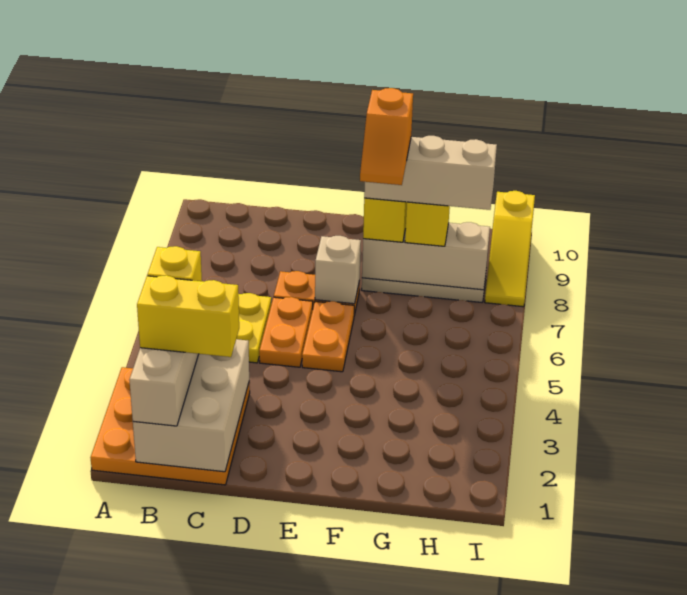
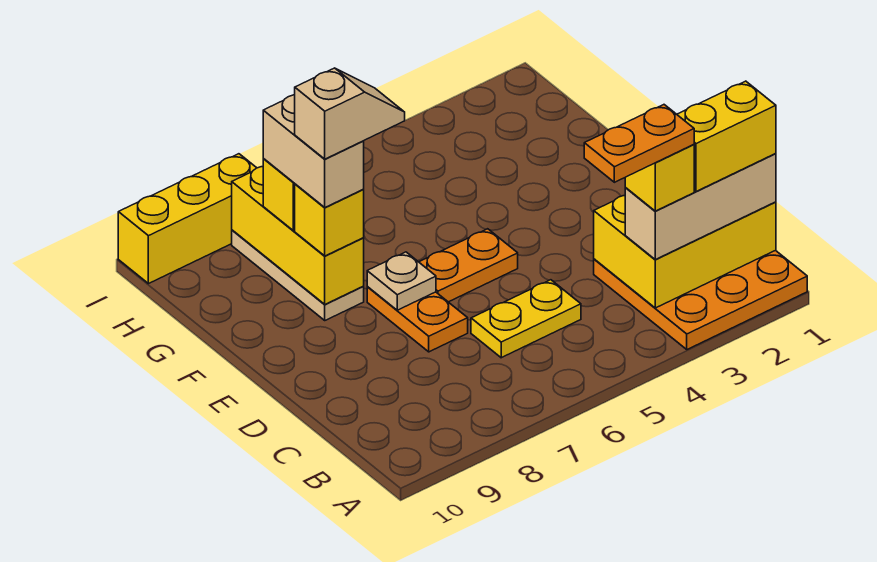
tan 2x3 brick [133,339,249,472] -> yellow 2x3 brick [594,195,776,308]
yellow 1x2 brick [137,275,239,357] -> yellow 1x2 brick turned to [677,81,776,191]
orange 1x2 plate [259,297,313,367] -> orange 1x2 plate moved to [584,105,694,182]
tan 1x1 brick [315,236,361,304] -> tan 1x1 plate [367,252,436,310]
orange 1x2 slope [360,88,413,185] -> tan 1x2 slope [295,68,405,159]
tan 1x3 brick [362,222,490,290] -> yellow 1x3 brick [232,166,364,304]
tan 1x3 brick [364,136,497,210] -> tan 1x2 brick [263,95,364,208]
yellow 1x3 slope [485,191,535,307] -> yellow 1x3 brick [118,154,256,284]

